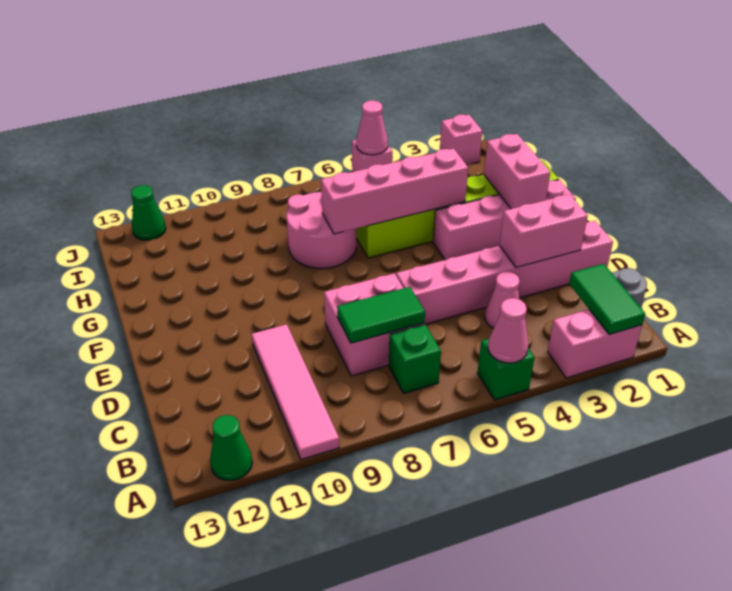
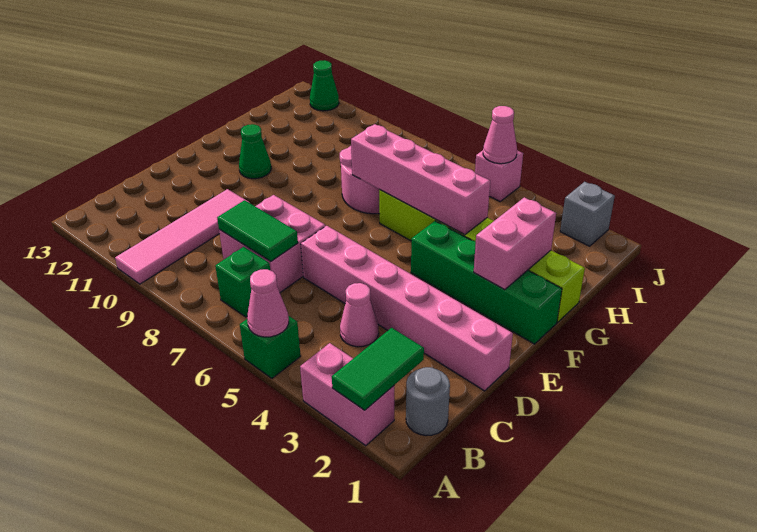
green 1x1 cone [210,415,252,480] -> green 1x1 cone moved to [239,124,271,179]
pink 1x2 brick [500,194,588,267] -> none
pink 1x4 brick [433,180,576,260] -> green 1x4 brick [411,221,562,344]
pink 1x1 brick [440,115,482,165] -> grey 1x1 brick [560,182,615,246]

